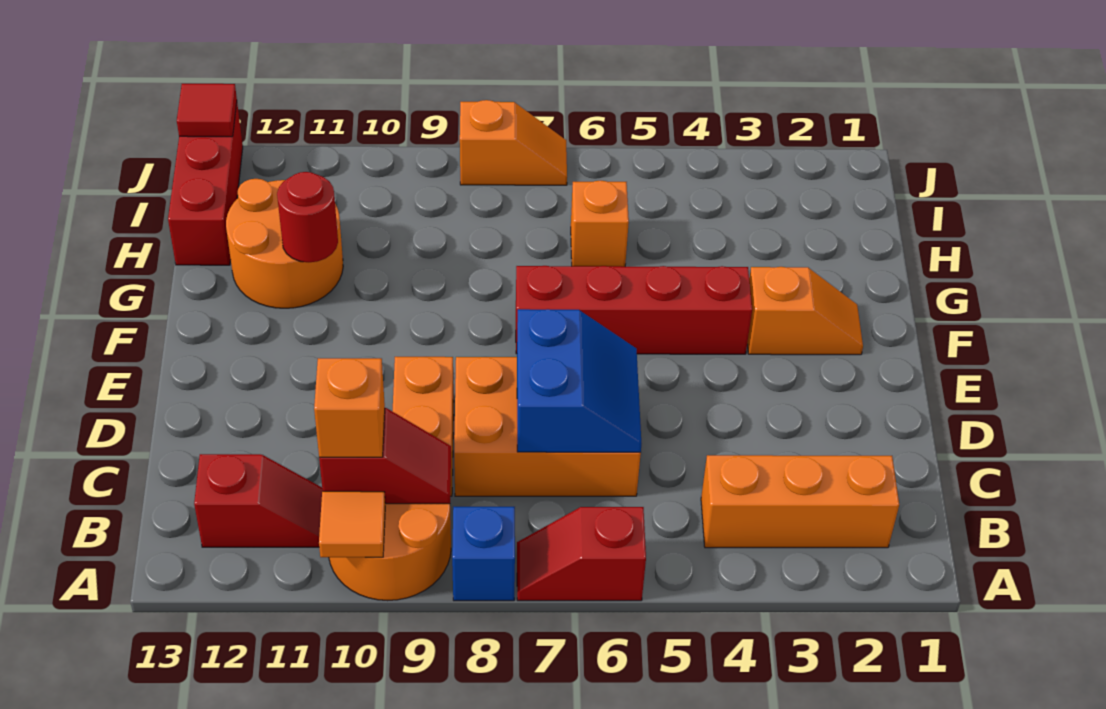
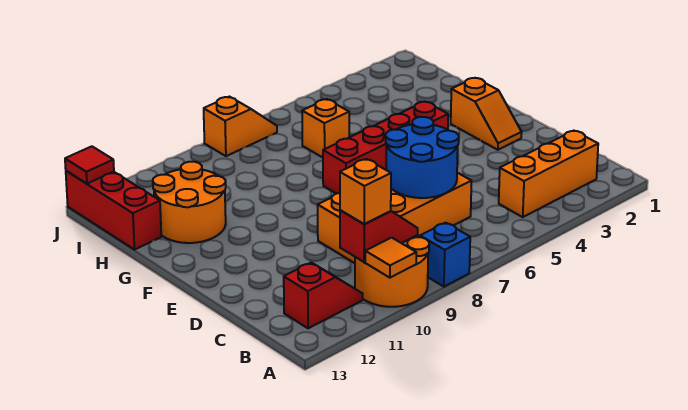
red 1x2 slope [517,507,646,601] -> none
blue 2x2 slope [517,309,641,452] -> blue 2x2 round brick [386,117,459,198]
orange 1x2 slope [747,267,863,355] -> orange 1x2 slope turned to [451,78,522,150]
red 1x1 round brick [277,172,338,262] -> none

